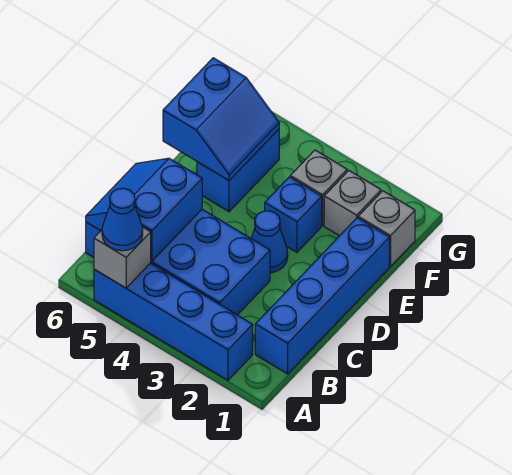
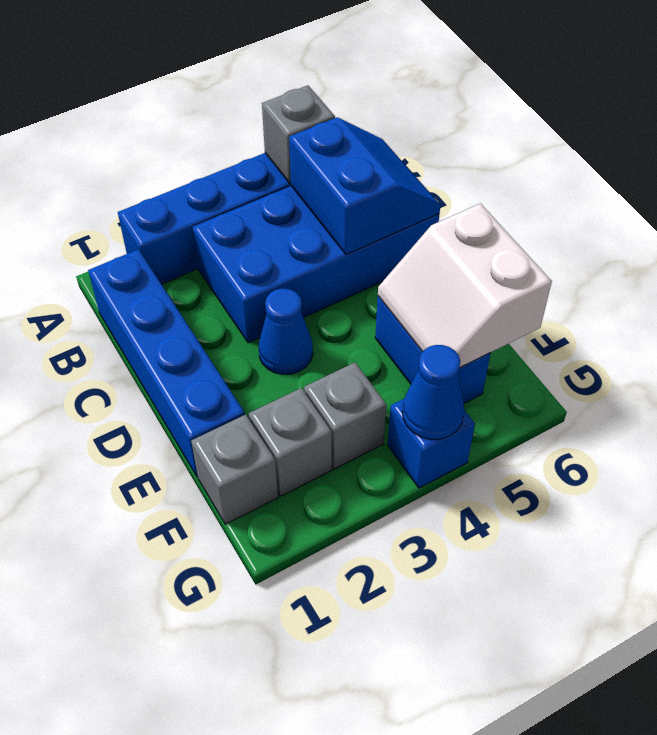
blue 1x1 cone [102,188,143,251] -> blue 1x1 cone moved to [402,345,464,440]
blue 1x1 brick [265,177,322,252] -> blue 1x1 brick moved to [388,399,475,488]
blue 2x2 slope [163,58,279,180] -> white 2x2 slope [378,203,552,367]

